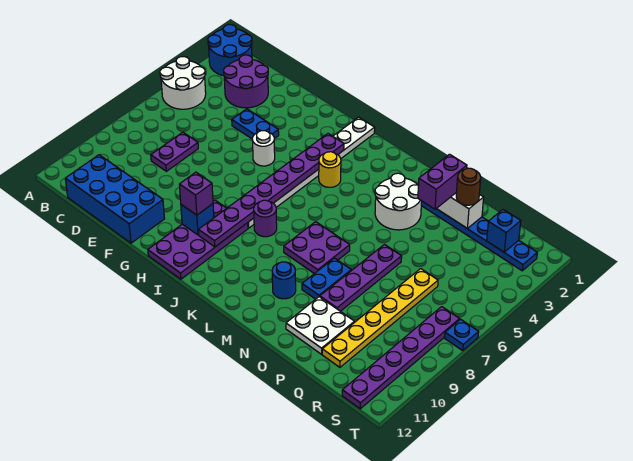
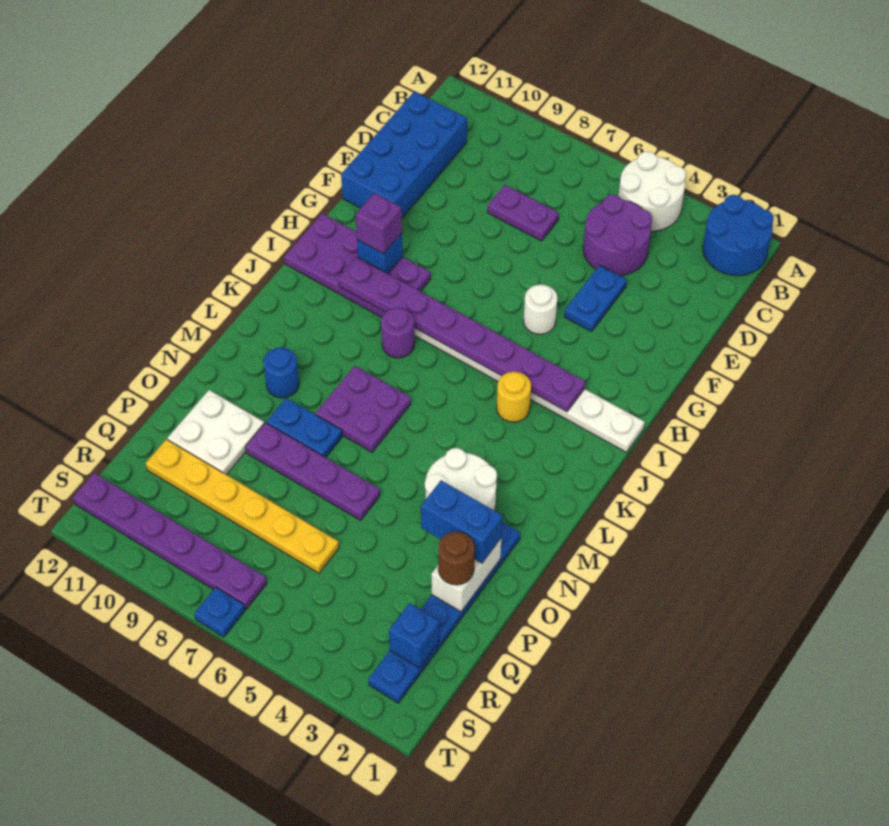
purple 2x2 round brick [224,55,268,108] -> purple 2x2 round brick moved to [583,195,652,275]
purple 1x2 brick [418,154,467,209] -> blue 1x2 brick [421,480,502,563]

